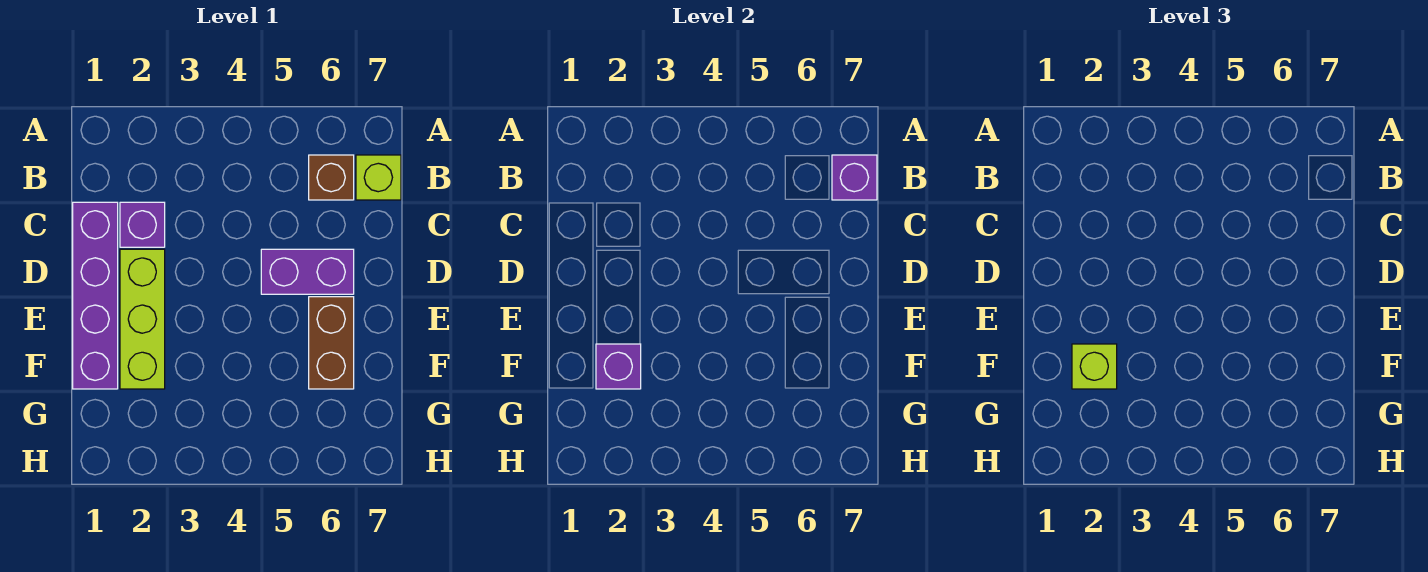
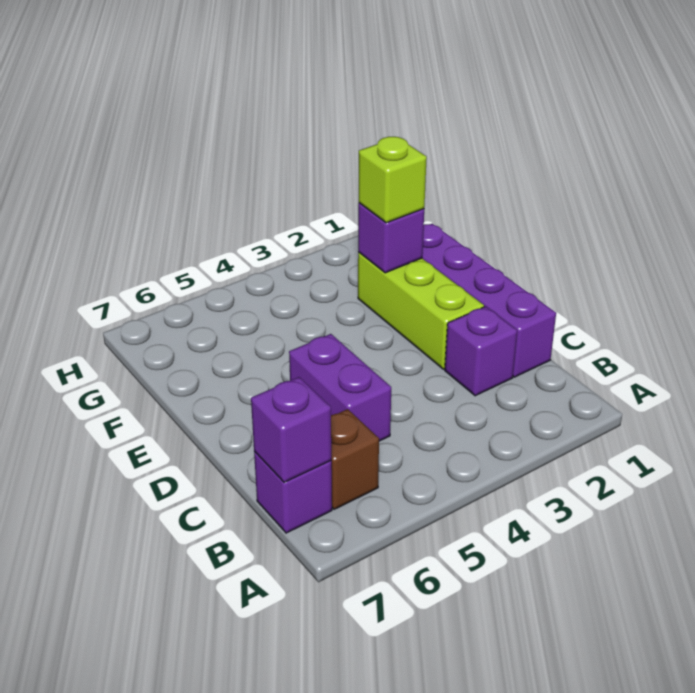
lime 1x1 brick [356,155,401,200] -> purple 1x1 brick [254,452,332,533]
purple 1x2 brick [261,249,354,294] -> purple 1x2 brick turned to [289,334,391,441]
brown 1x2 brick [309,297,354,389] -> none

